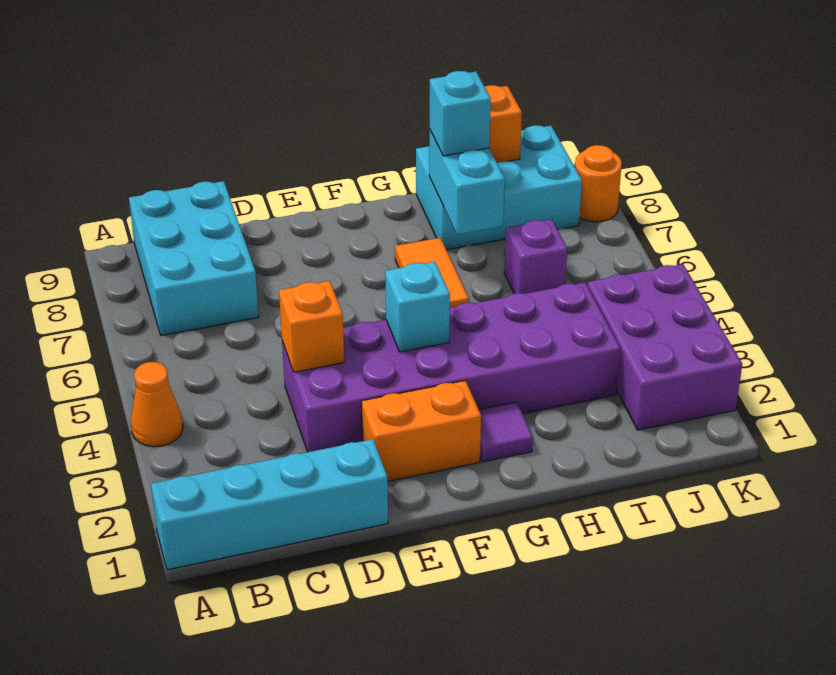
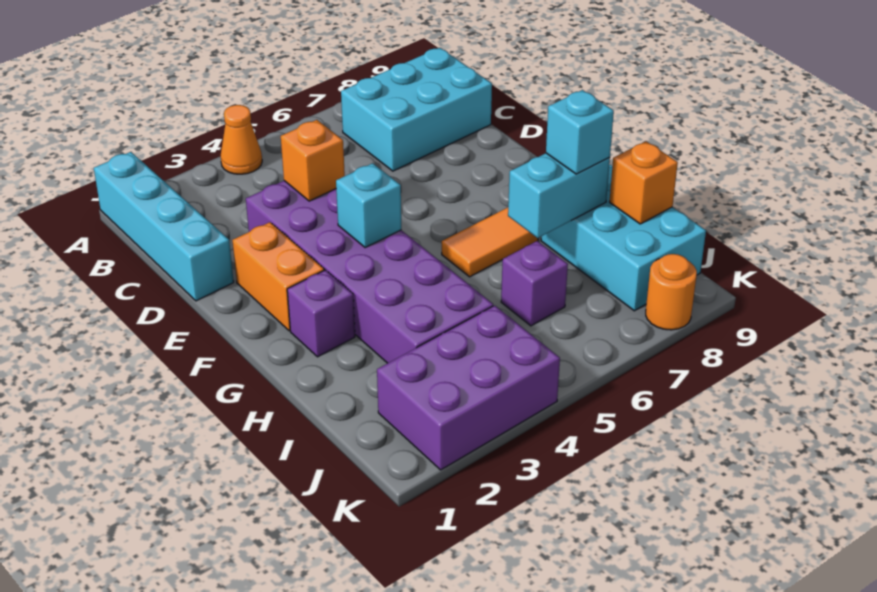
purple 1x1 tile [479,402,533,462] -> purple 1x1 brick [287,270,355,357]

